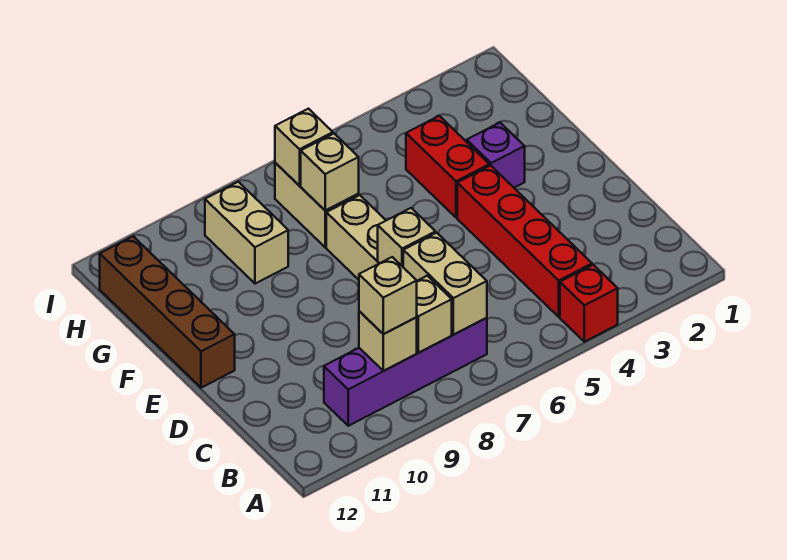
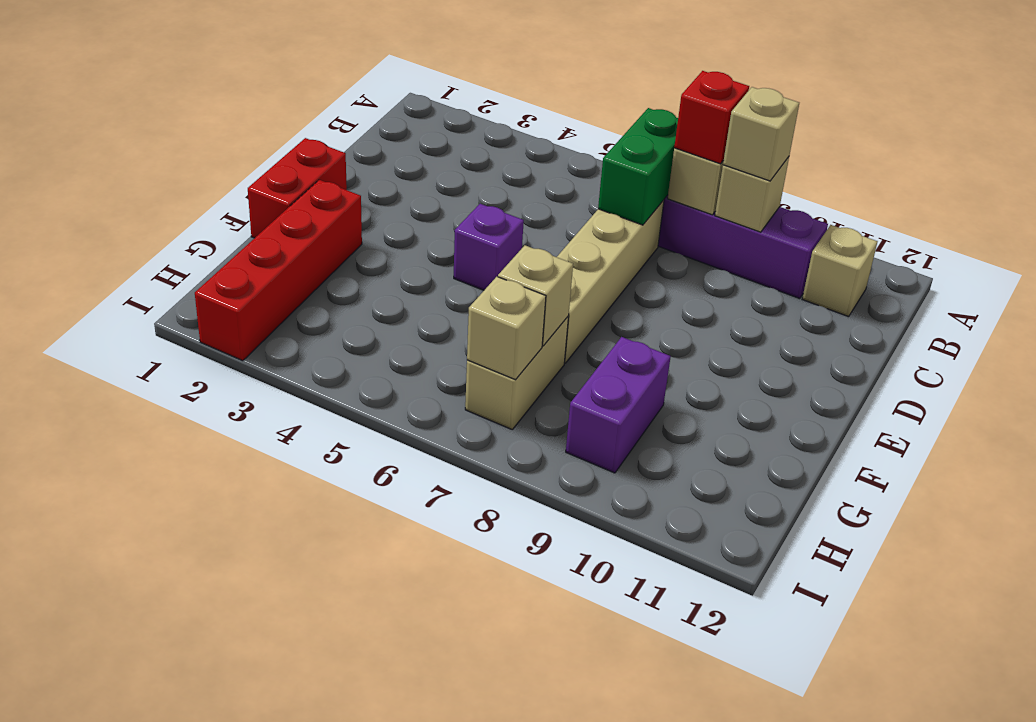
red 1x1 brick [560,265,618,342] -> red 1x1 brick moved to [674,71,749,164]
red 1x4 brick [457,165,592,317] -> red 1x4 brick moved to [195,180,362,361]
tan 1x2 brick [403,233,487,335] -> green 1x2 brick [598,108,678,225]
tan 1x1 brick [378,208,436,267] -> tan 1x1 brick moved to [802,225,878,317]
brown 1x4 brick [100,236,235,388] -> none
purple 1x1 brick [467,123,525,188] -> purple 1x1 brick moved to [454,204,524,290]
red 1x2 brick [406,116,489,218] -> red 1x2 brick moved to [248,138,347,238]
tan 1x2 brick [205,182,288,284] -> purple 1x2 brick [566,337,671,473]

